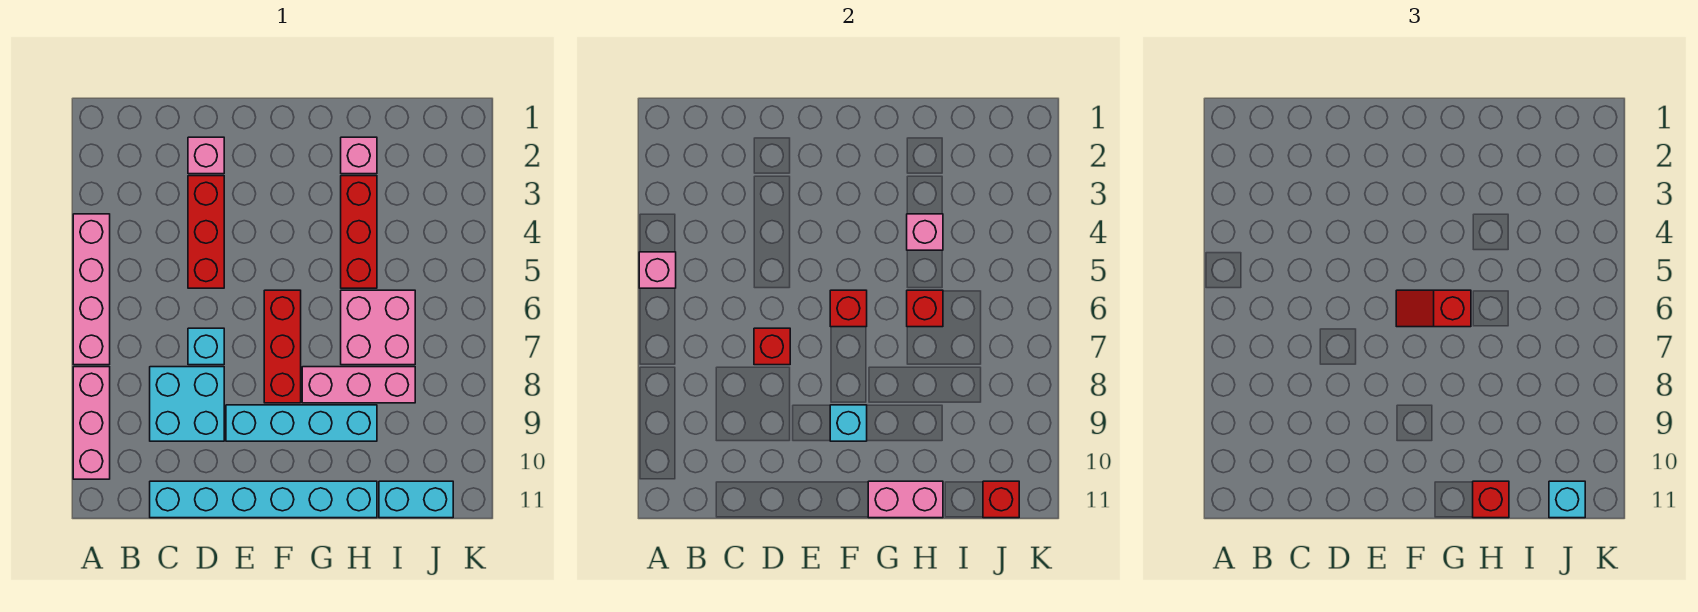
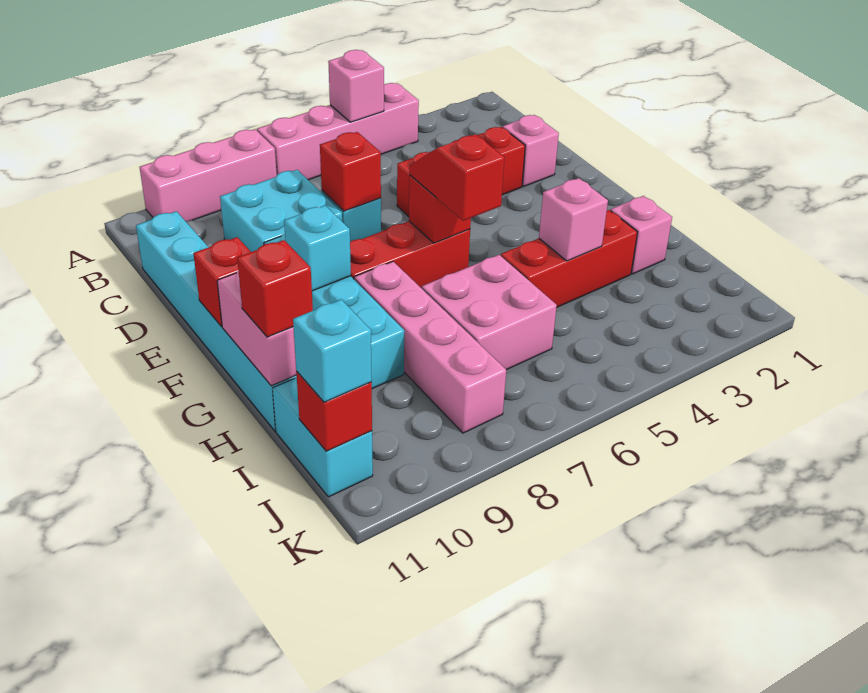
pink 1x3 brick [302,367,415,403] -> pink 1x4 brick [354,262,506,433]
red 1x1 brick [907,290,943,327] -> red 1x1 brick moved to [193,237,251,326]

